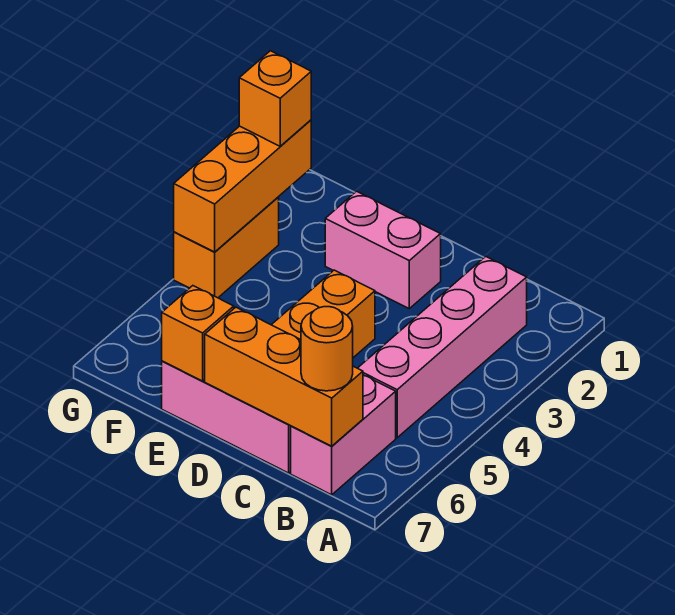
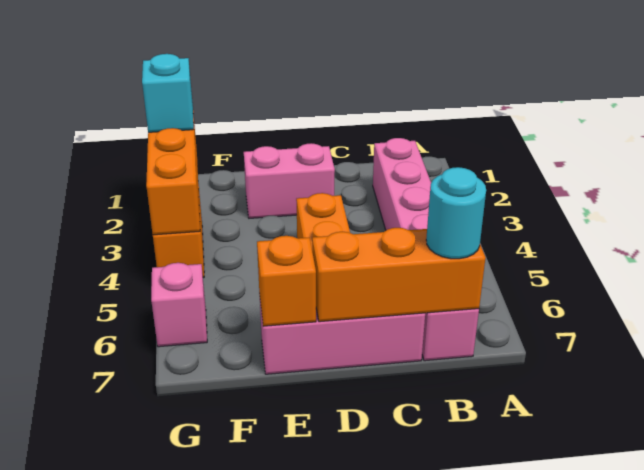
orange 1x1 round brick [301,307,353,391] -> cyan 1x1 round brick [426,167,486,259]
orange 1x1 brick [239,51,311,146] -> cyan 1x1 brick [142,54,194,132]
none -> pink 1x1 brick [151,263,207,347]

